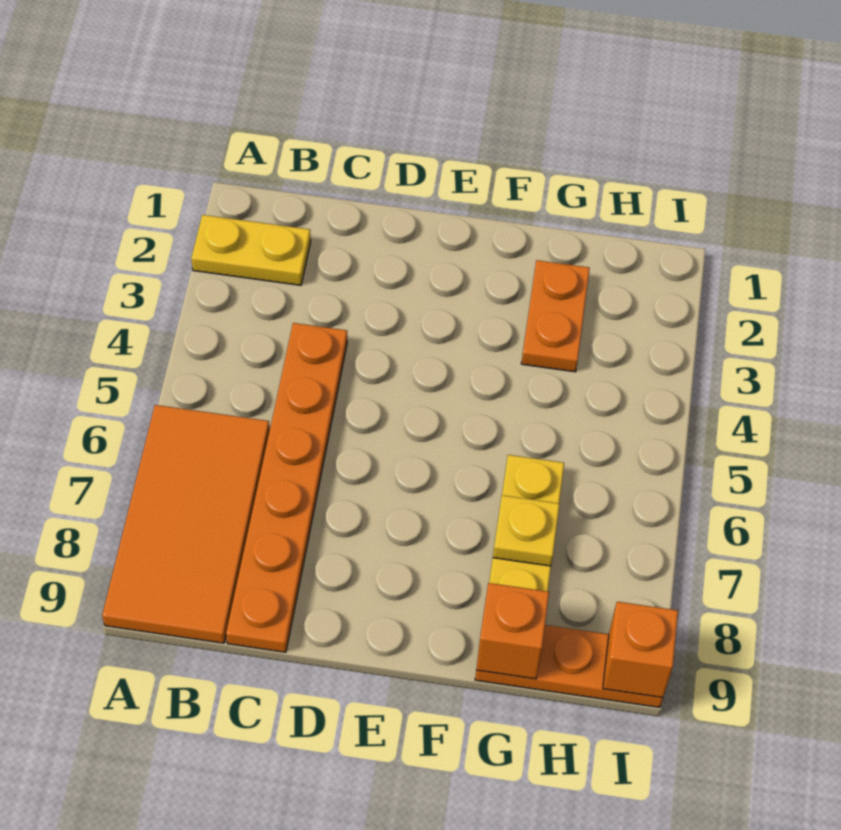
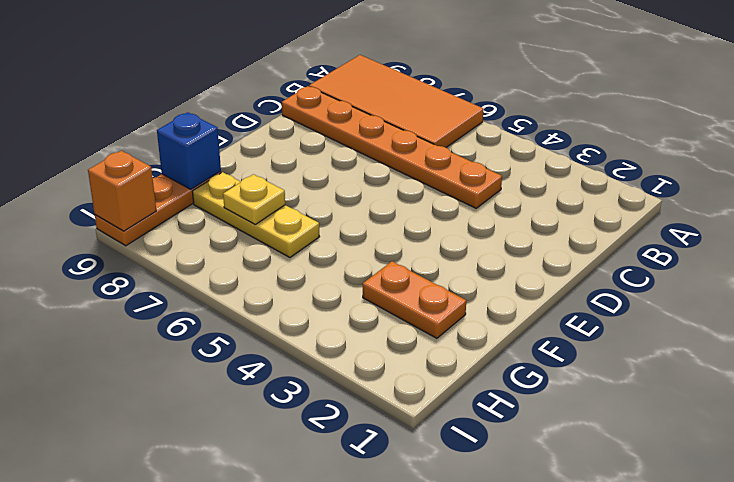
yellow 1x2 plate [191,215,311,285] -> none
orange 1x1 brick [476,583,549,679] -> blue 1x1 brick [157,112,221,189]

